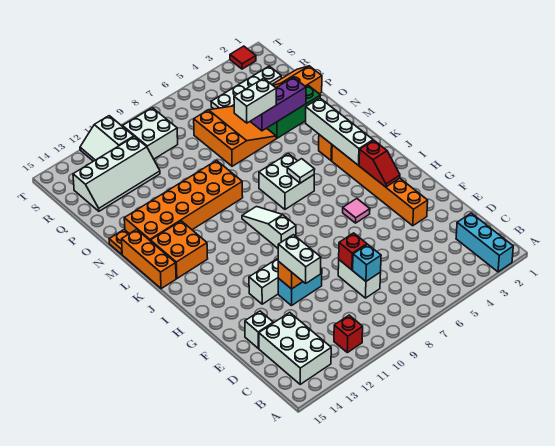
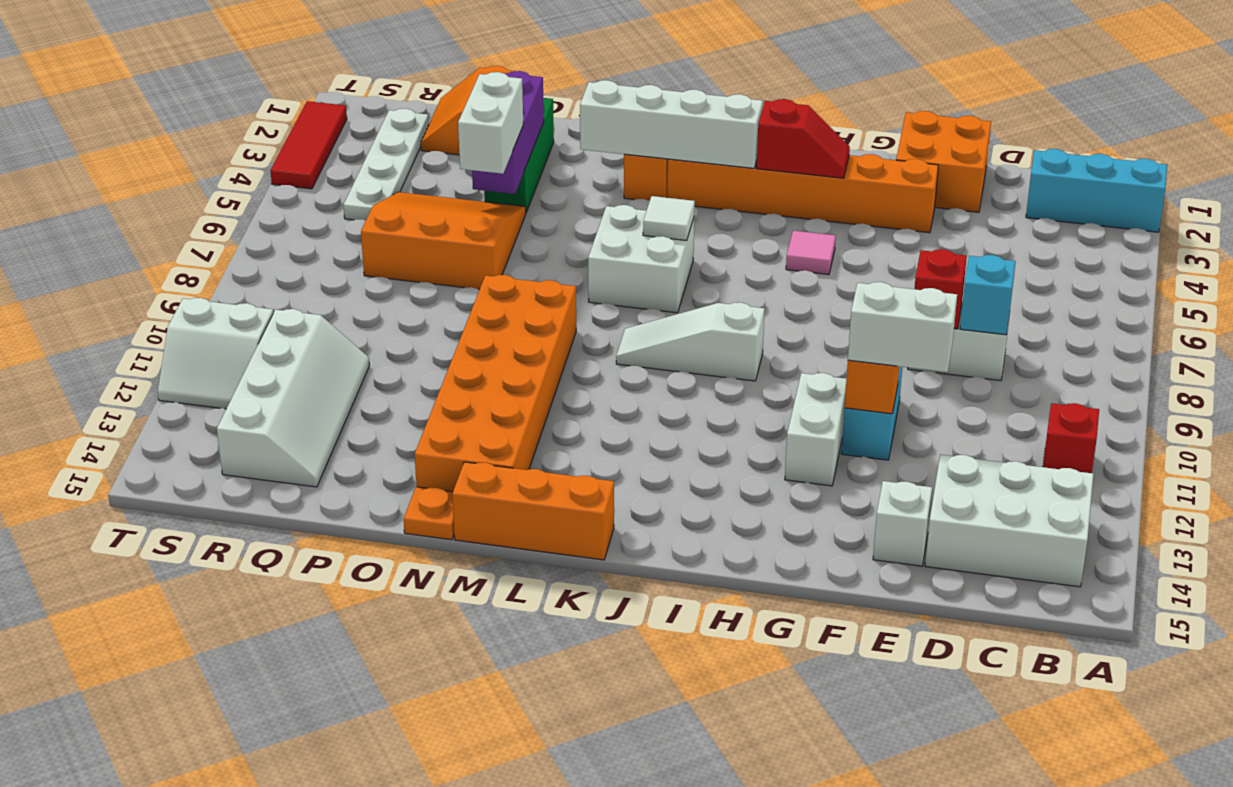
orange 2x2 brick [151,221,208,278] -> orange 2x2 brick moved to [896,111,991,212]
white 2x2 brick [123,108,178,159] -> none
red 1x1 tile [230,46,256,69] -> red 1x3 tile [270,101,347,189]

